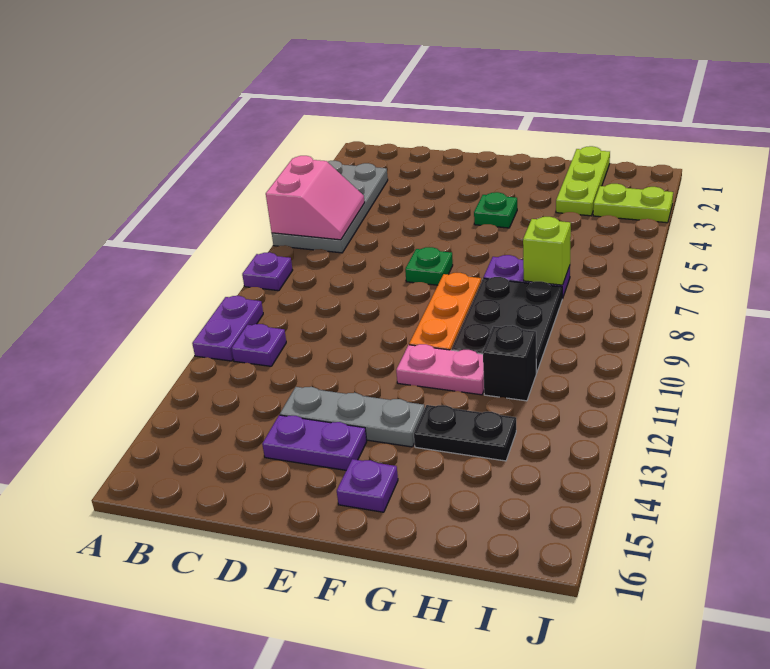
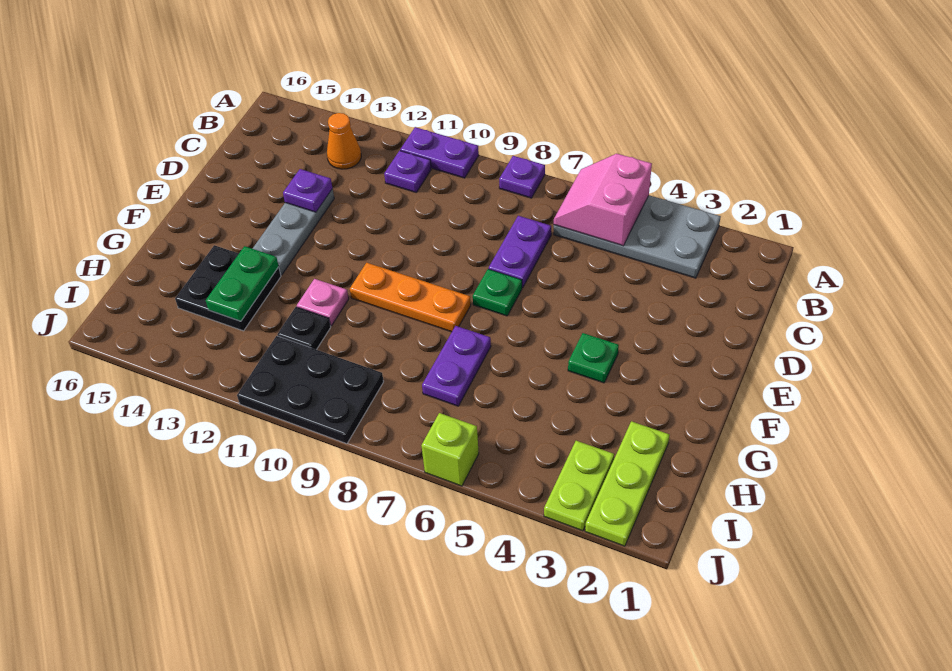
pink 2x2 slope [266,156,365,240] -> pink 2x2 slope turned to [554,154,652,246]
none -> orange 1x1 cone [327,113,361,169]
purple 1x2 plate [262,415,367,470] -> purple 1x2 plate moved to [489,216,551,288]
pink 1x2 plate [396,344,484,395] -> pink 1x1 plate [297,279,349,326]
purple 1x1 plate [337,459,398,512] -> purple 1x1 plate moved to [283,169,332,212]
black 2x3 plate [451,277,562,373] -> black 2x3 plate moved to [237,336,384,444]
black 1x2 plate [414,405,516,461] -> black 2x2 plate [175,245,281,331]
none -> green 1x2 plate [206,246,279,321]
lime 1x3 plate [556,146,610,216] -> lime 1x3 plate turned to [585,421,669,546]
lime 1x1 brick [523,217,571,285] -> lime 1x1 brick moved to [421,413,479,486]
black 1x1 brick [483,325,536,401] -> black 1x1 plate [277,307,331,350]

